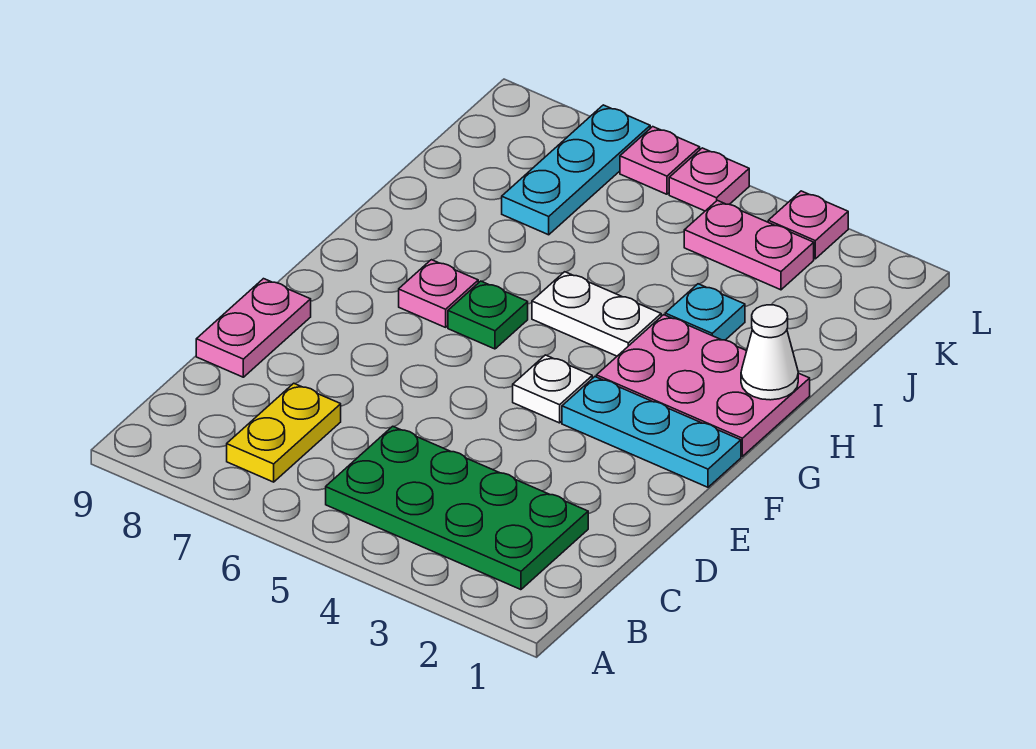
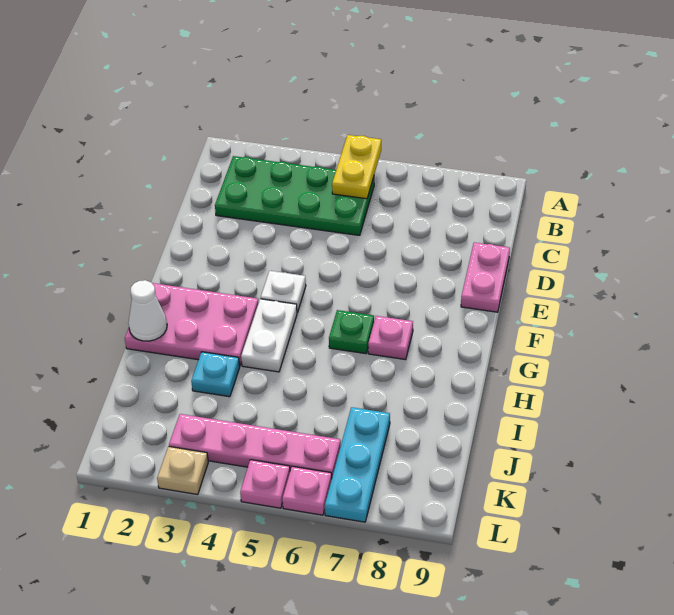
yellow 1x2 plate [227,383,341,482] -> yellow 1x2 plate moved to [332,135,381,199]
cyan 1x3 plate [562,377,741,487] -> none
white 1x2 plate [532,272,661,356] -> white 1x2 plate turned to [241,299,297,372]
pink 1x2 plate [684,200,814,290] -> pink 1x4 plate [169,414,341,477]
pink 1x1 plate [768,191,848,259] -> tan 1x1 plate [157,446,208,494]

